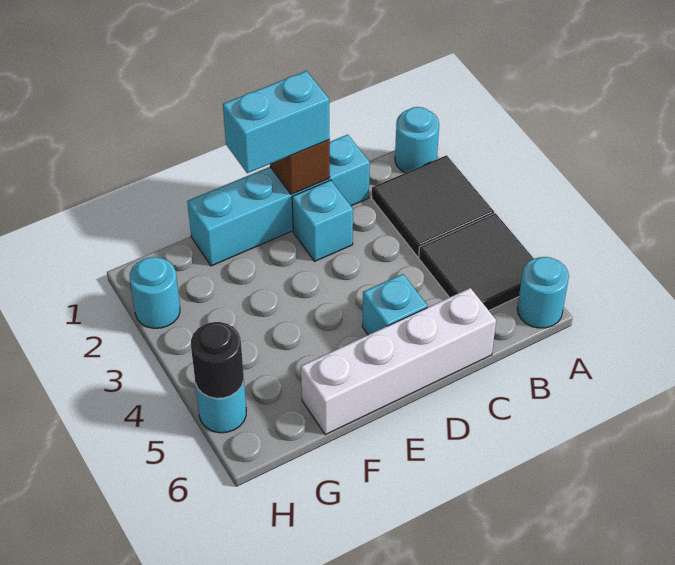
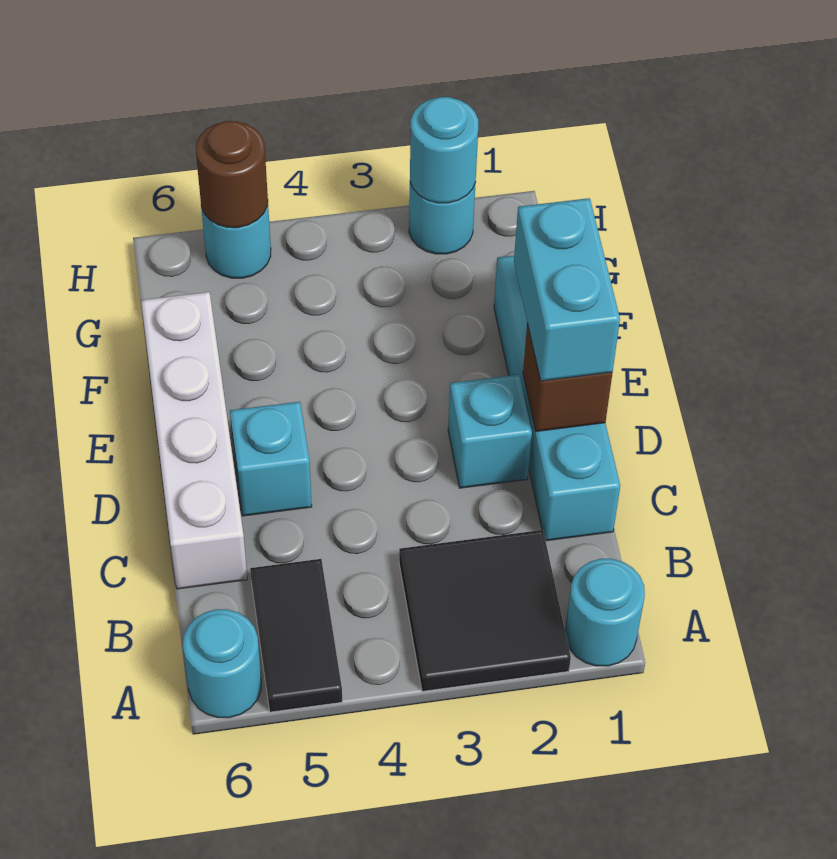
black 2x2 tile [419,213,534,310] -> black 1x2 tile [250,559,342,712]
none -> cyan 1x1 round brick [410,97,478,203]
black 1x1 round brick [191,322,244,398] -> brown 1x1 round brick [196,121,268,228]

